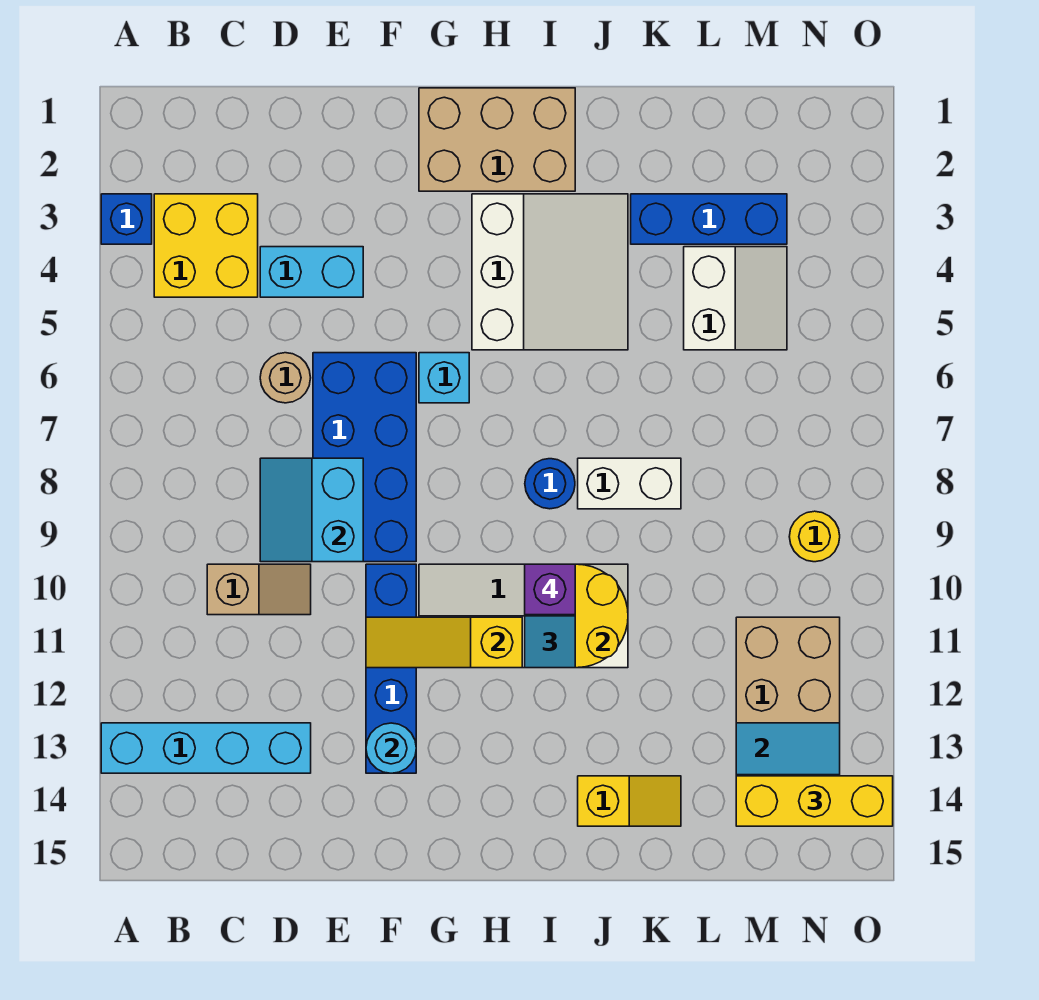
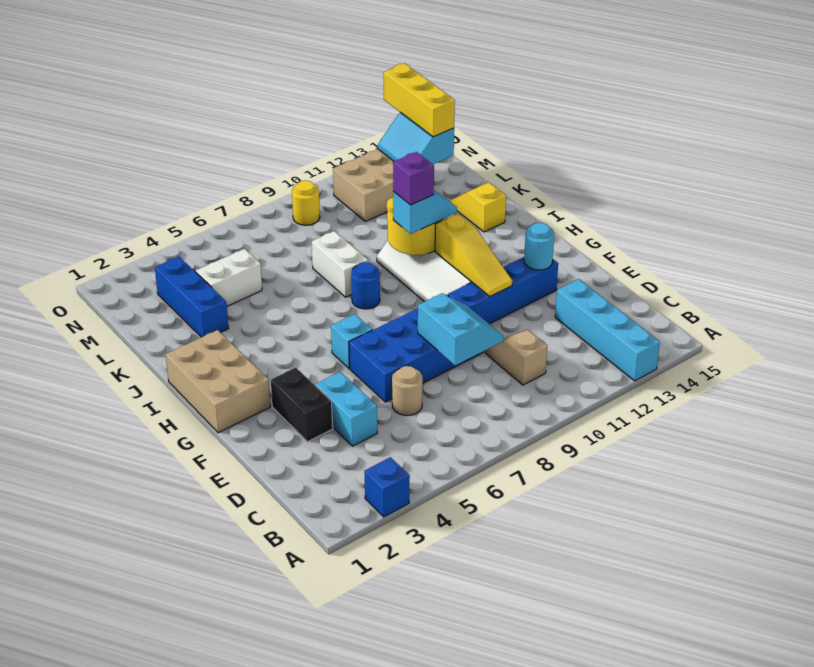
yellow 2x2 brick [154,194,258,297] -> none
cyan 2x2 slope [260,458,363,562] -> cyan 2x2 slope turned to [418,293,504,366]
none -> black 1x2 brick [271,368,333,442]
white 3x3 slope [472,194,628,350] -> none

